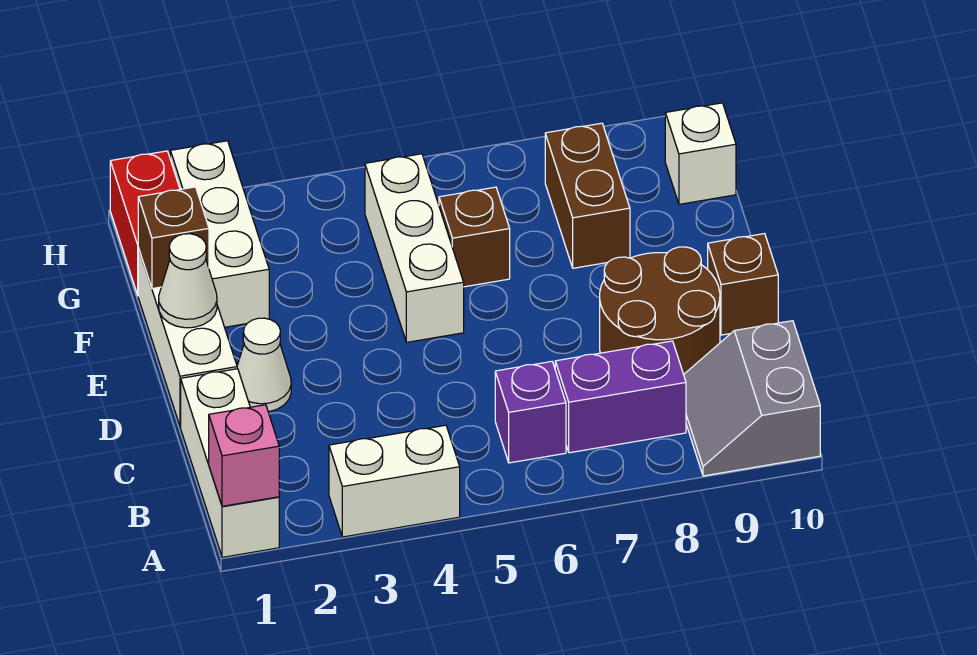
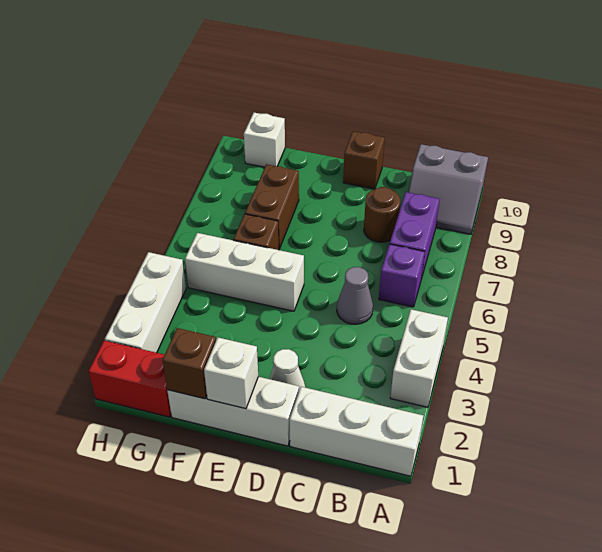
pink 1x1 brick [209,405,279,506] -> none
none -> grey 1x1 cone [337,267,373,324]
brown 2x2 round brick [600,247,720,374] -> brown 1x1 round brick [364,187,400,242]
white 1x1 cone [159,234,217,328] -> white 1x1 brick [204,338,258,409]
white 1x3 brick [170,141,269,327] -> white 1x3 brick turned to [105,252,186,353]
brown 1x2 brick [545,123,630,268] -> brown 1x2 brick turned to [245,164,299,249]

